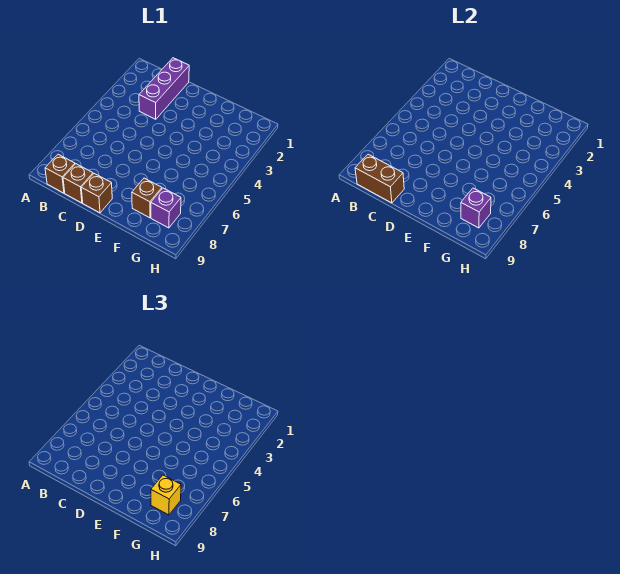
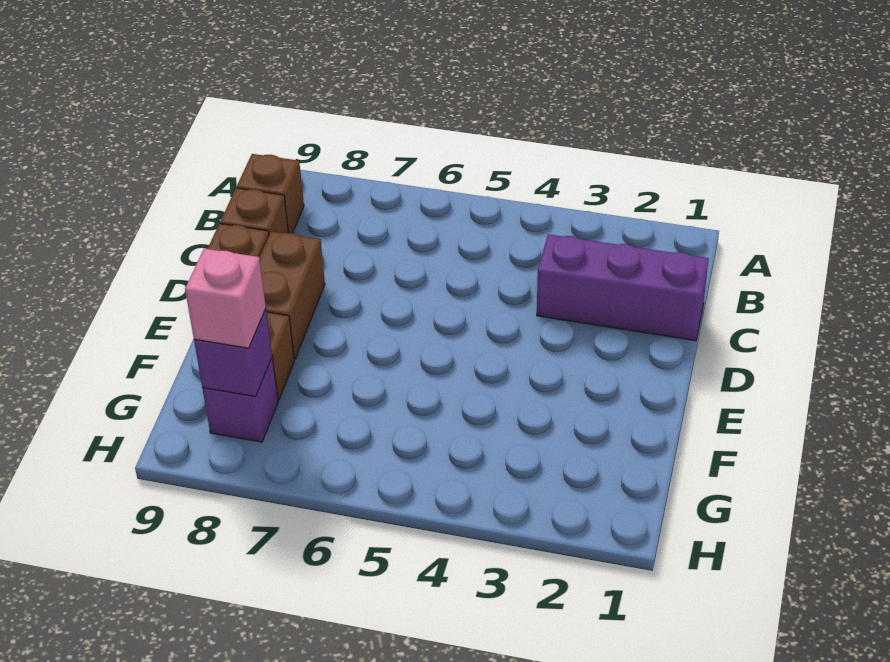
brown 1x2 brick [355,154,404,203] -> brown 1x2 brick moved to [259,231,325,359]
yellow 1x1 brick [151,475,181,515] -> pink 1x1 brick [185,248,266,348]

